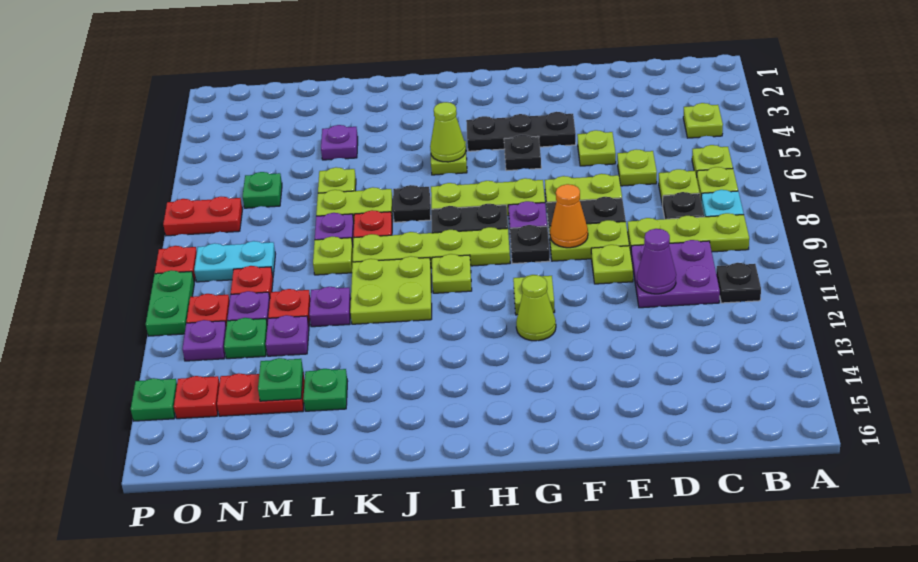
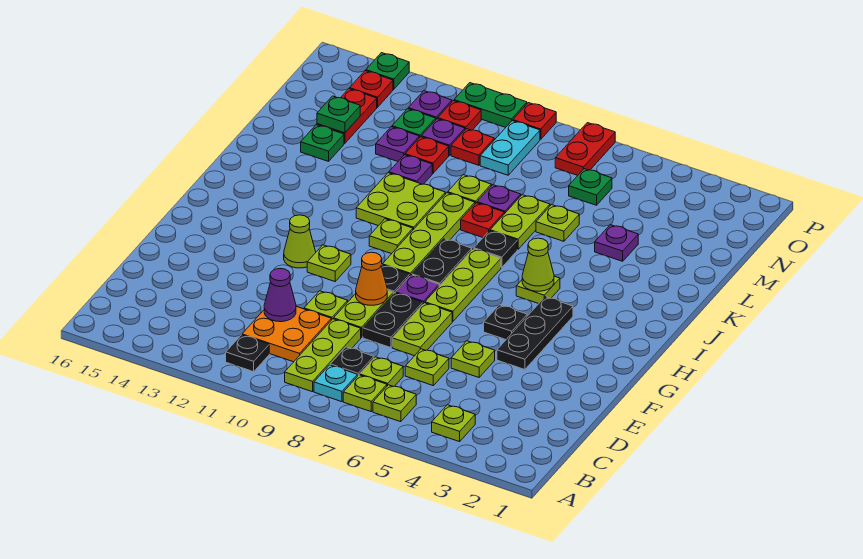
purple 2x2 plate [631,240,720,308] -> orange 2x2 plate [242,306,331,362]

